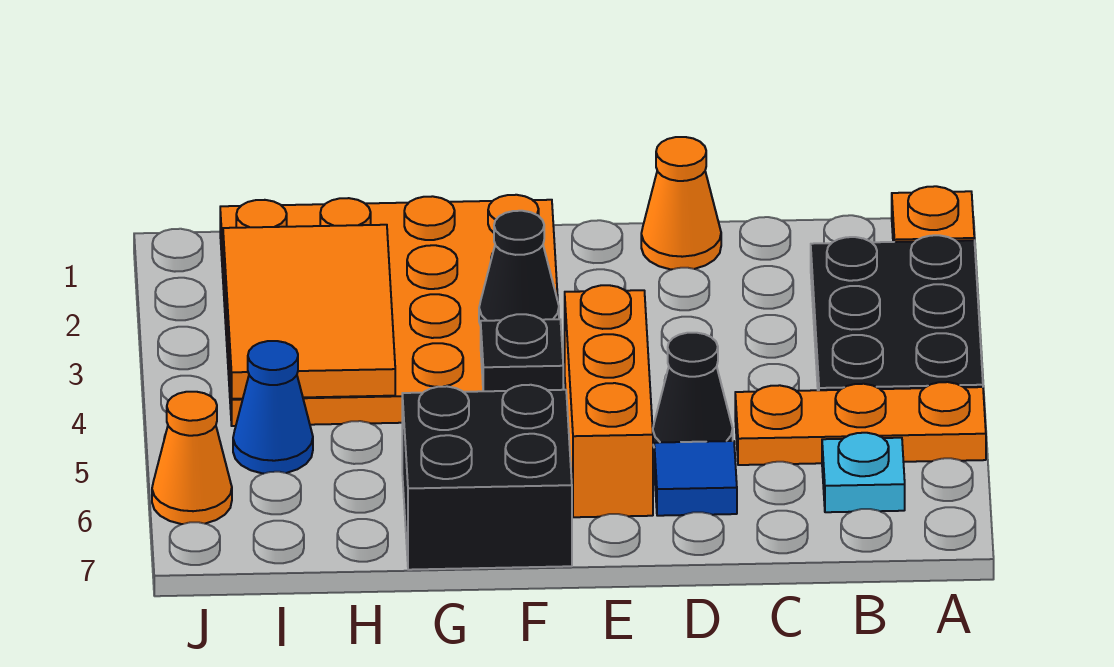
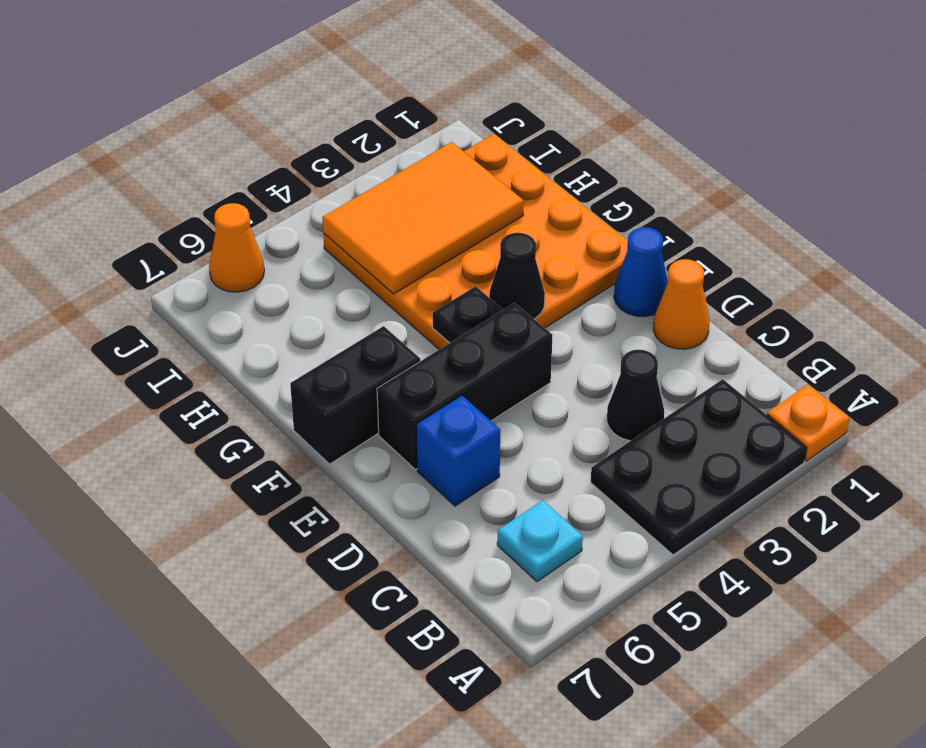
orange 1x3 plate [735,382,986,465] -> none
black 1x1 cone [653,333,733,446] -> black 1x1 cone moved to [607,350,664,441]
blue 1x1 tile [654,441,737,516] -> blue 1x1 brick [416,395,500,506]
orange 1x3 brick [565,285,653,517] -> black 1x3 brick [377,303,553,470]
black 2x2 brick [402,385,572,570] -> black 1x2 brick [290,326,420,464]
blue 1x1 cone [233,341,313,474] -> blue 1x1 cone moved to [614,227,668,317]

